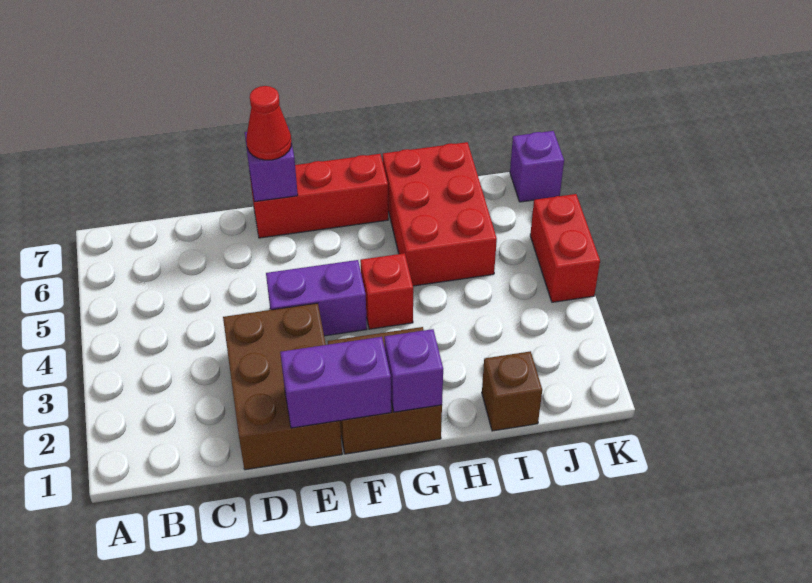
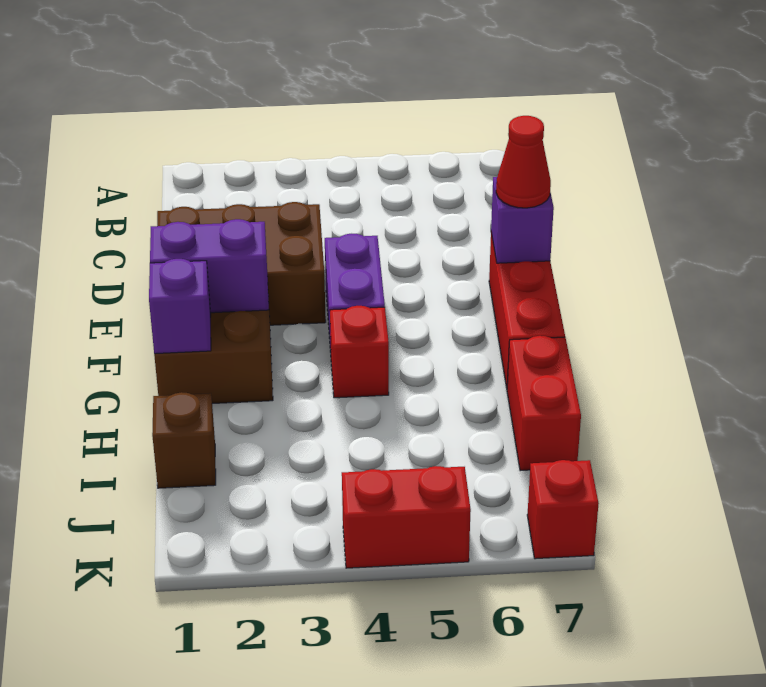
purple 1x2 brick [280,337,391,428] -> purple 1x2 brick turned to [150,219,269,313]
red 2x3 brick [383,142,497,286] -> red 1x2 brick [507,336,581,471]
purple 1x1 brick [510,131,564,202] -> red 1x1 brick [527,460,599,559]

